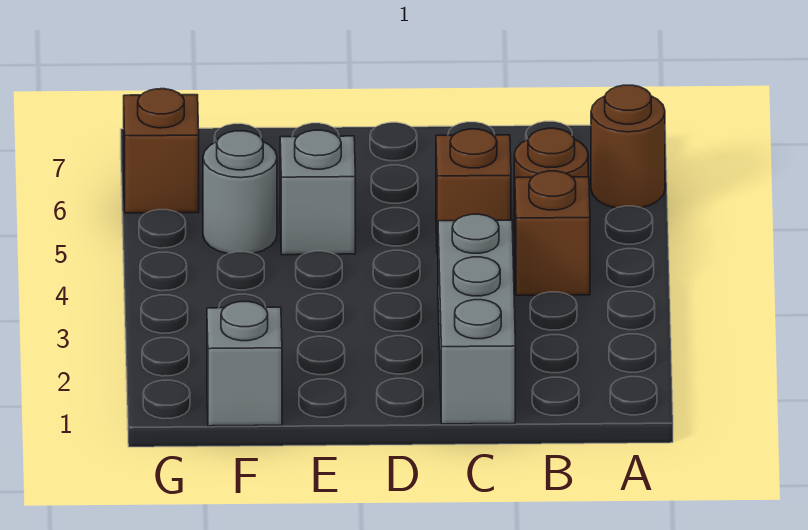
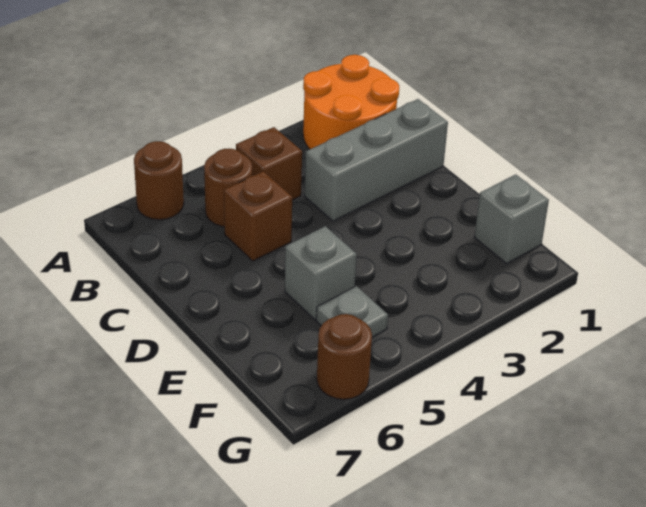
none -> orange 2x2 round brick [303,55,399,149]
grey 1x1 round brick [203,131,277,254] -> grey 1x1 plate [316,286,388,337]
brown 1x1 brick [124,89,199,213] -> brown 1x1 round brick [317,314,372,399]

